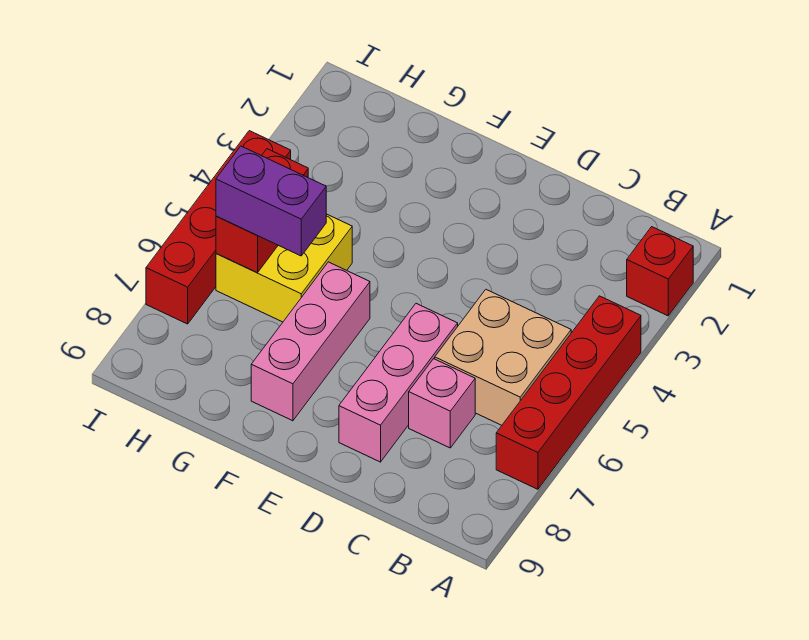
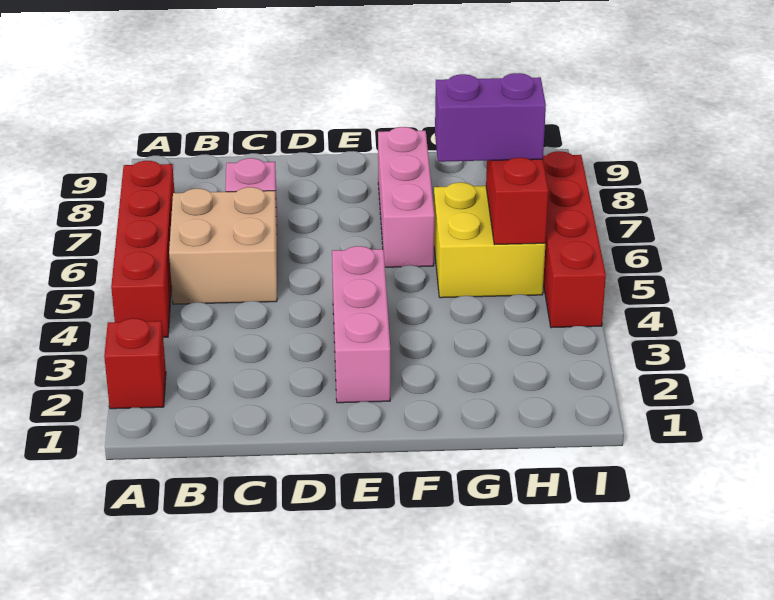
pink 1x3 brick [339,304,458,462] -> pink 1x3 brick moved to [332,246,390,403]

